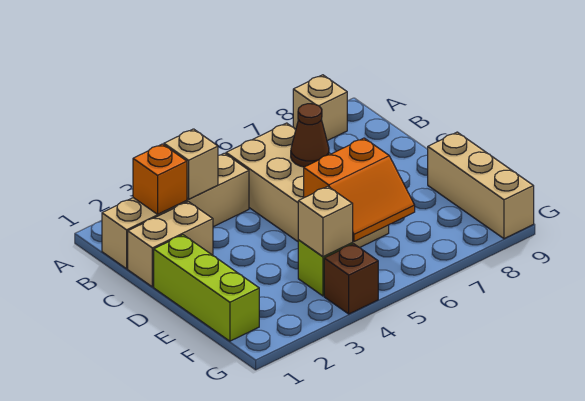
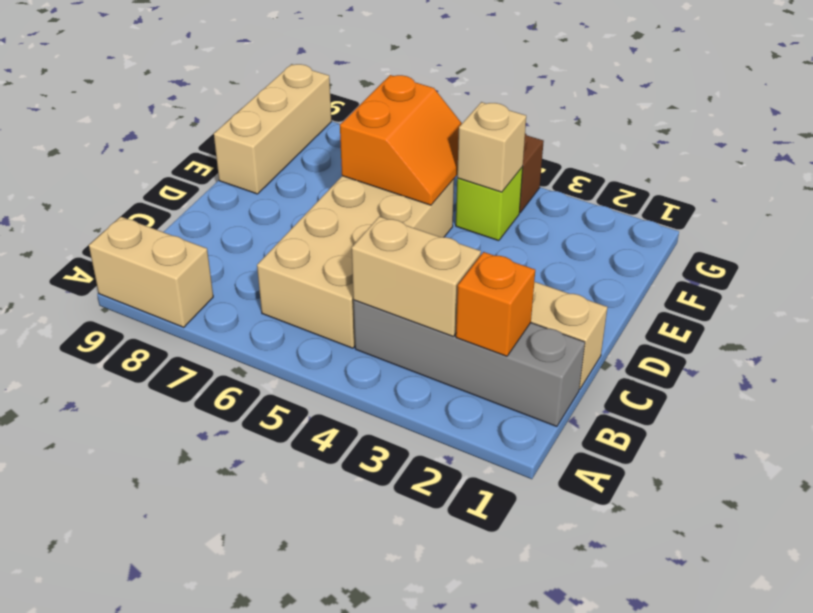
tan 1x1 brick [293,75,347,141] -> tan 1x2 brick [89,217,213,327]
tan 1x4 brick [102,153,249,269] -> grey 1x4 brick [354,300,585,427]
tan 1x1 brick [164,129,218,199] -> tan 1x2 brick [352,216,481,336]
brown 1x1 cone [291,104,329,167] -> none
lime 1x3 brick [154,235,259,341] -> none
orange 2x2 slope [304,138,415,241] -> orange 2x2 slope turned to [340,75,462,205]

